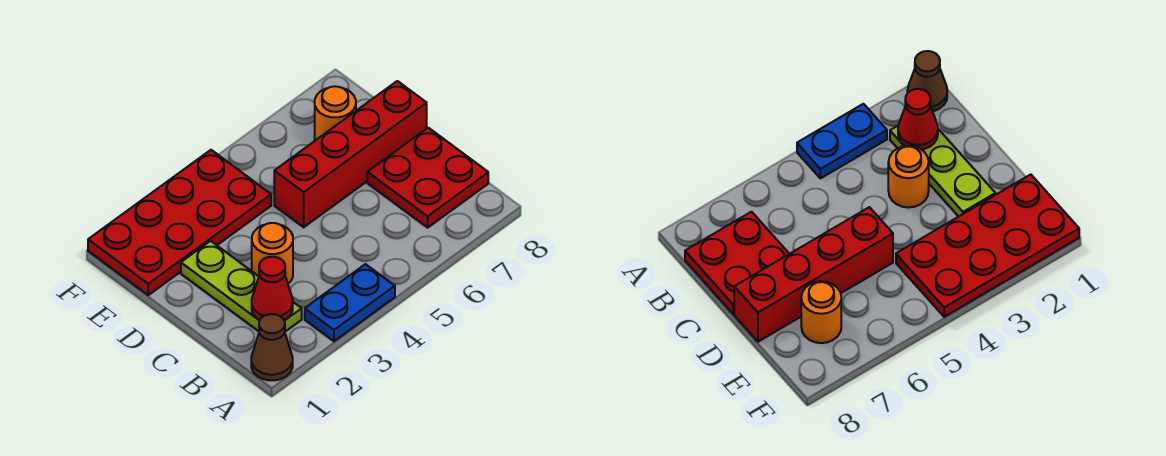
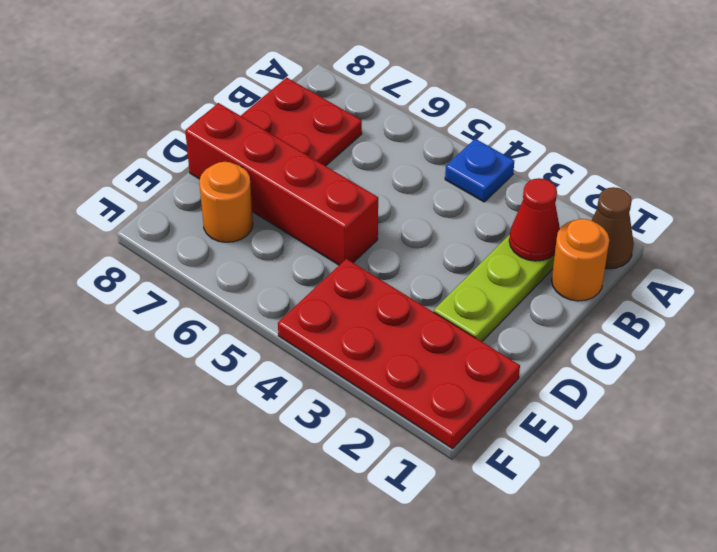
blue 1x2 plate [305,264,395,341] -> blue 1x1 plate [445,139,514,202]
orange 1x1 round brick [252,223,293,284] -> orange 1x1 round brick moved to [551,219,609,301]

